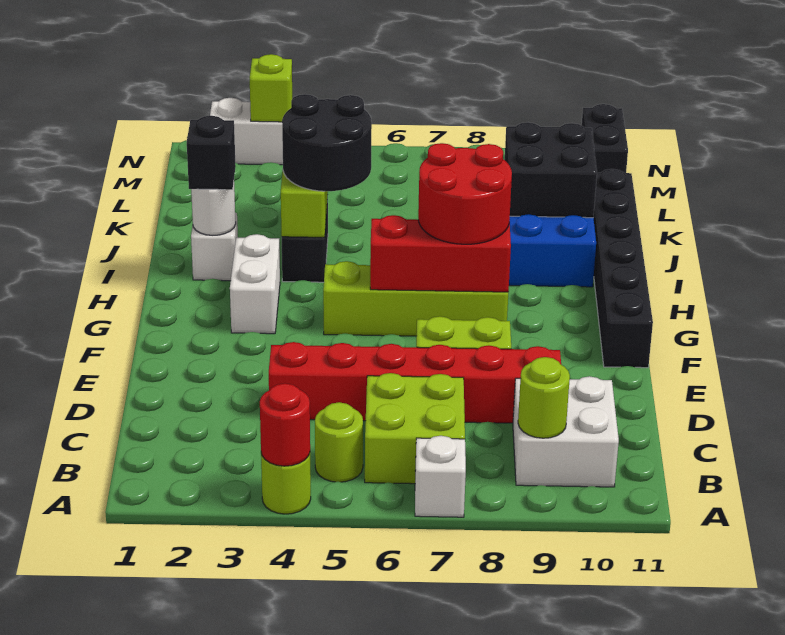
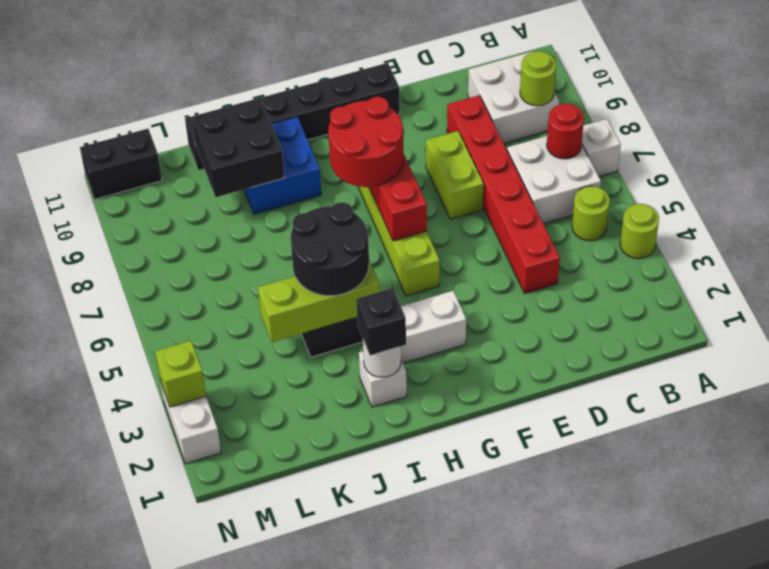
red 1x1 round brick [260,383,310,466] -> red 1x1 round brick moved to [547,104,584,159]
lime 2x2 brick [365,373,465,484] -> white 2x2 brick [507,136,601,224]

